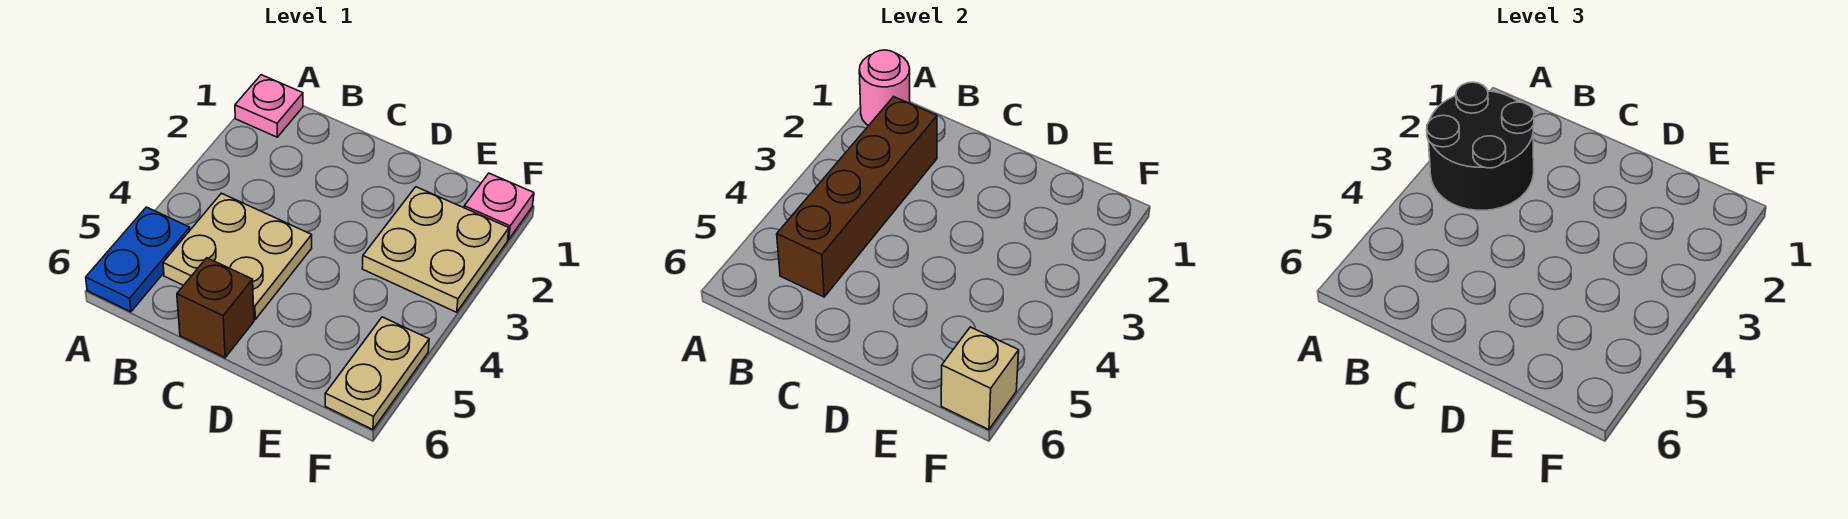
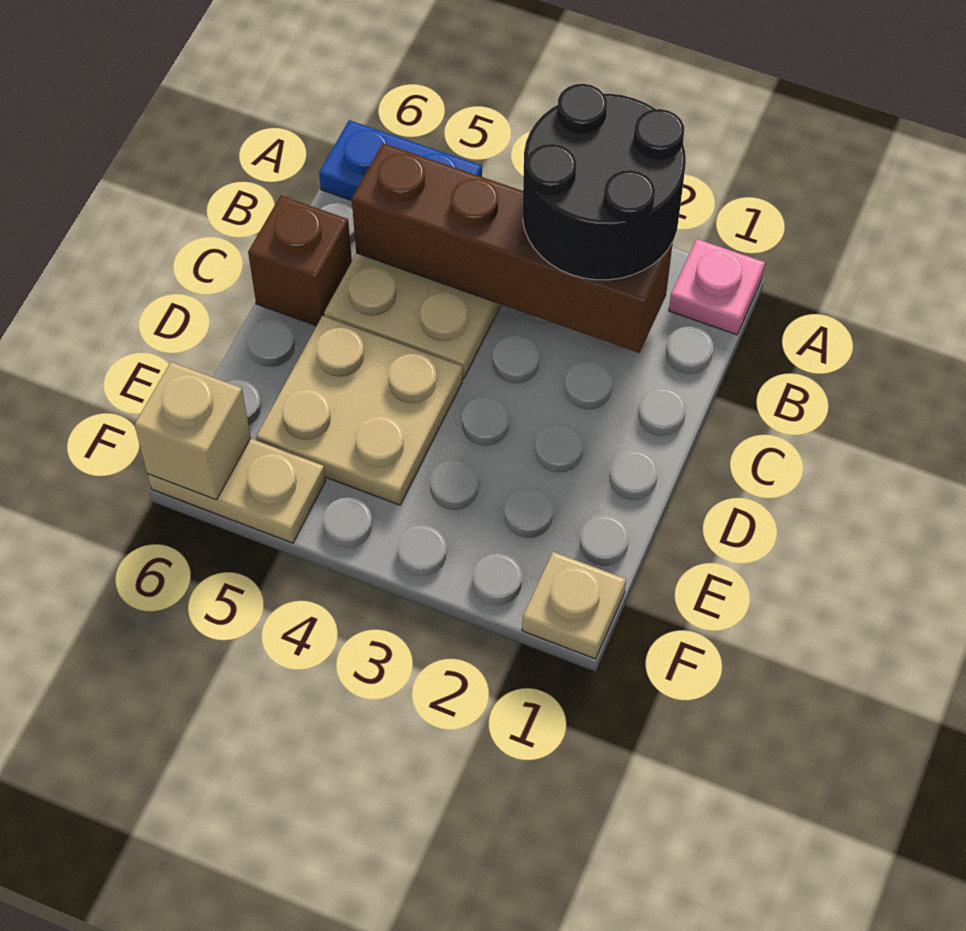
pink 1x1 round brick [859,50,910,126] -> none
tan 2x2 plate [362,187,509,312] -> tan 2x2 plate moved to [256,316,462,505]
pink 1x1 plate [464,173,534,240] -> tan 1x1 plate [522,552,626,659]

